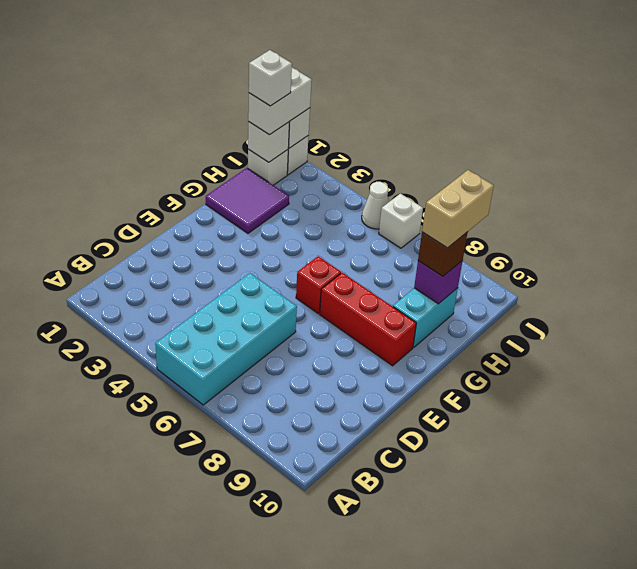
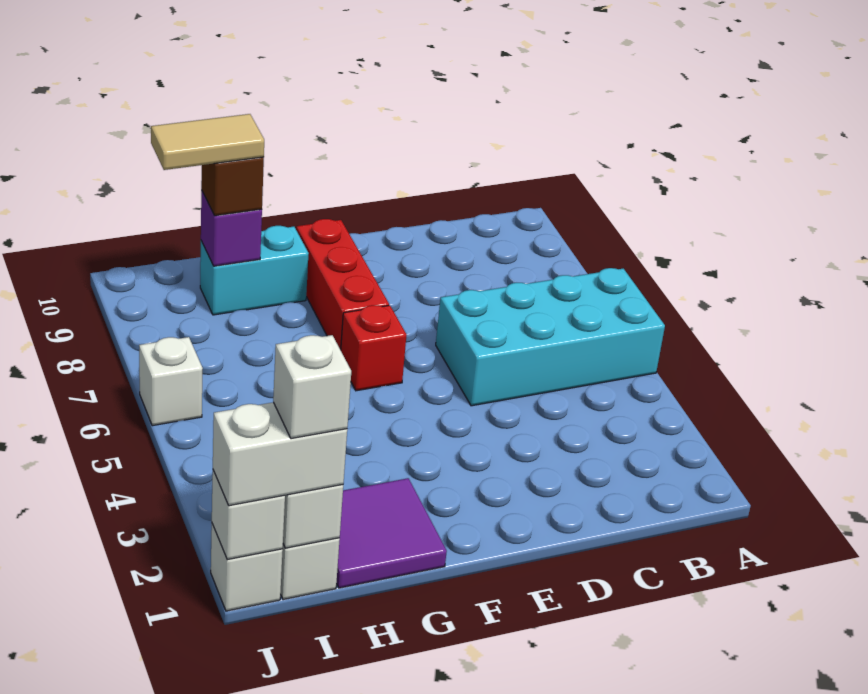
tan 1x2 brick [422,170,494,248] -> tan 1x2 tile [151,114,264,170]
white 1x1 cone [362,182,388,229] -> none

